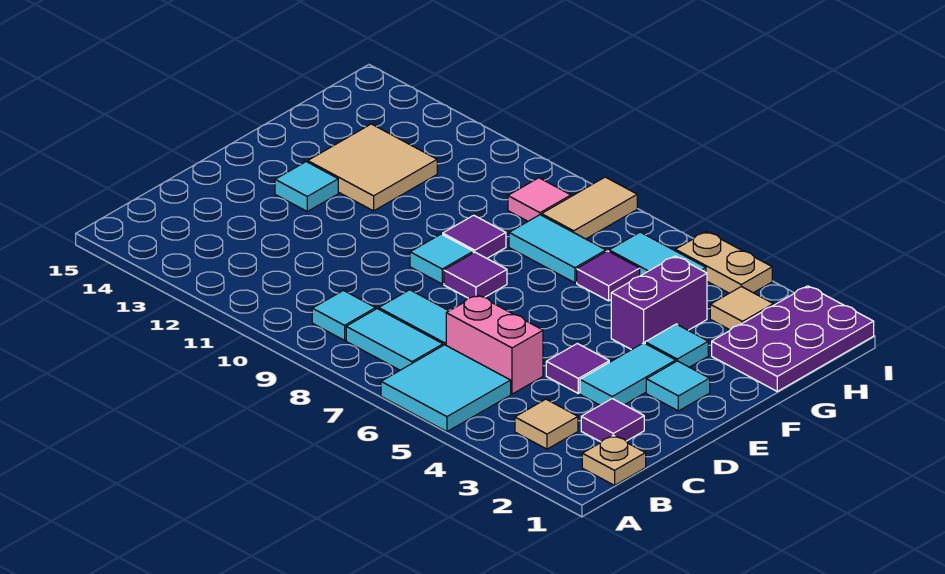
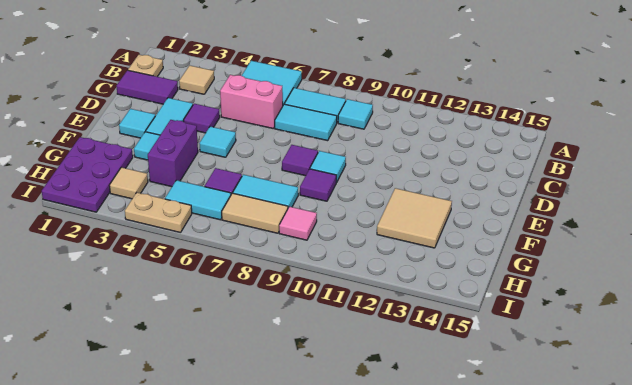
purple 1x1 tile [581,399,644,442] -> purple 1x2 tile [117,70,178,104]
cyan 1x1 tile [275,162,338,211] -> cyan 1x1 tile moved to [199,127,236,157]
tan 1x2 tile [542,177,637,239] -> tan 1x2 tile turned to [222,193,288,233]

